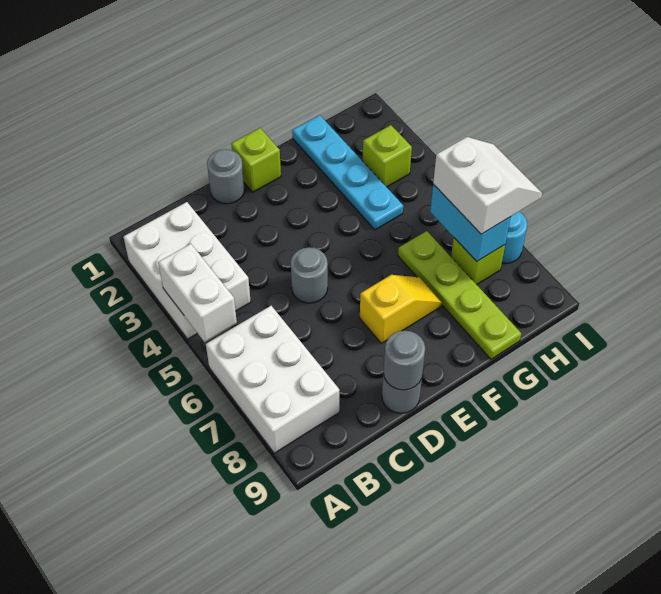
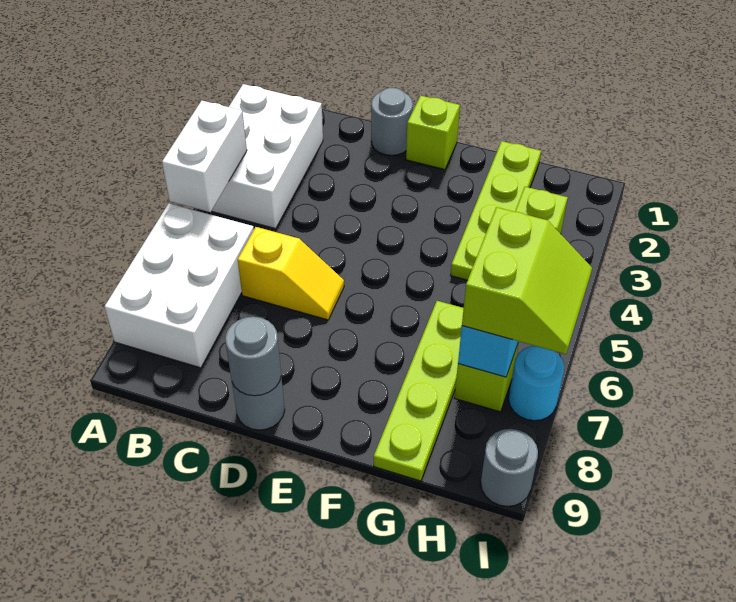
grey 1x1 round brick [291,247,328,303] -> grey 1x1 round brick moved to [481,429,538,506]
yellow 1x2 slope [360,275,442,343] -> yellow 1x2 slope moved to [238,227,344,320]
cyan 1x4 plate [292,115,403,230] -> lime 1x4 plate [451,141,541,280]
white 2x2 slope [433,137,542,234] -> lime 2x2 slope [462,207,592,354]

